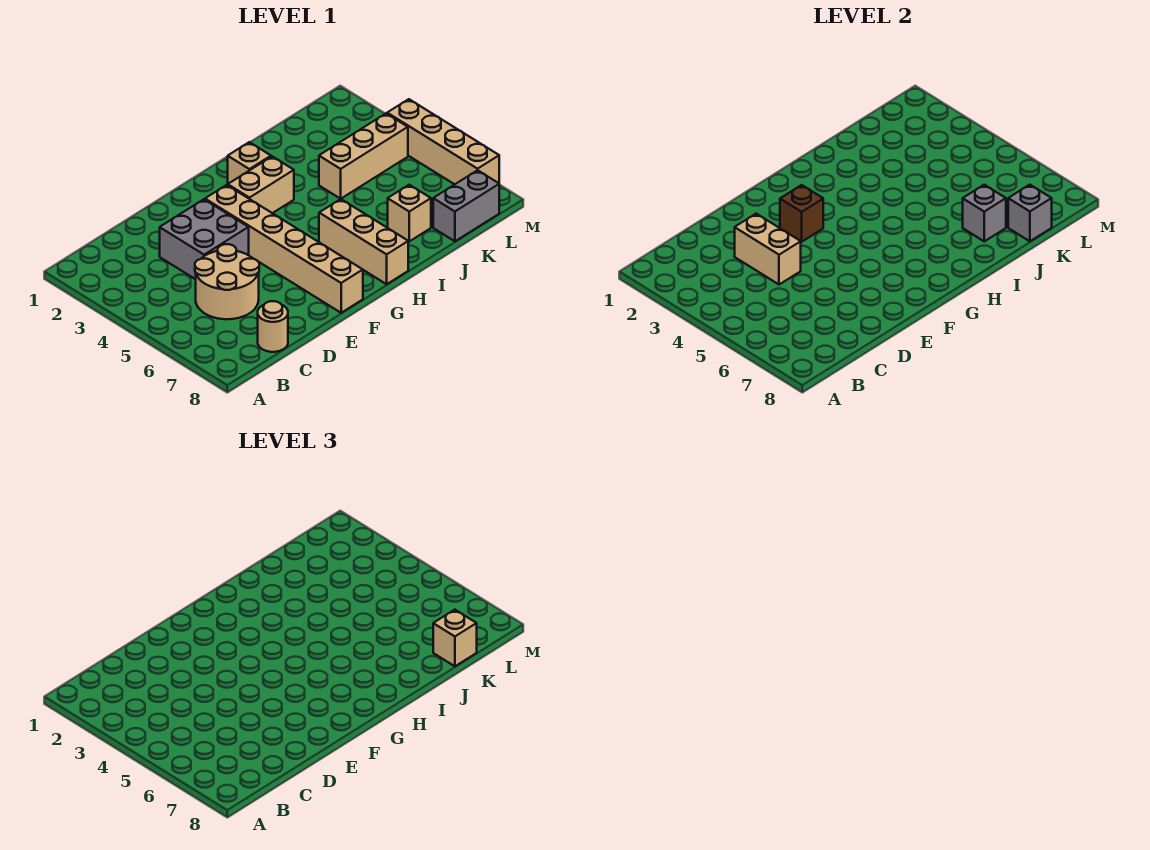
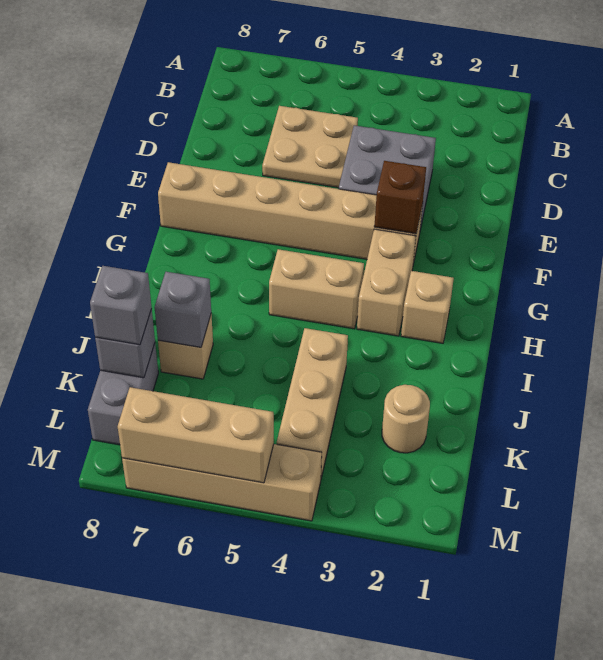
tan 2x2 round brick [195,244,259,319] -> tan 2x2 plate [262,106,358,188]
tan 1x1 round brick [258,301,288,352] -> tan 1x1 round brick moved to [382,385,430,453]
tan 1x2 brick [735,214,801,285] -> tan 1x2 brick moved to [269,249,364,329]
tan 1x3 brick [319,199,408,284] -> tan 1x3 brick moved to [118,387,274,483]
tan 1x1 brick [433,610,477,666] -> grey 1x1 brick [90,266,152,345]

